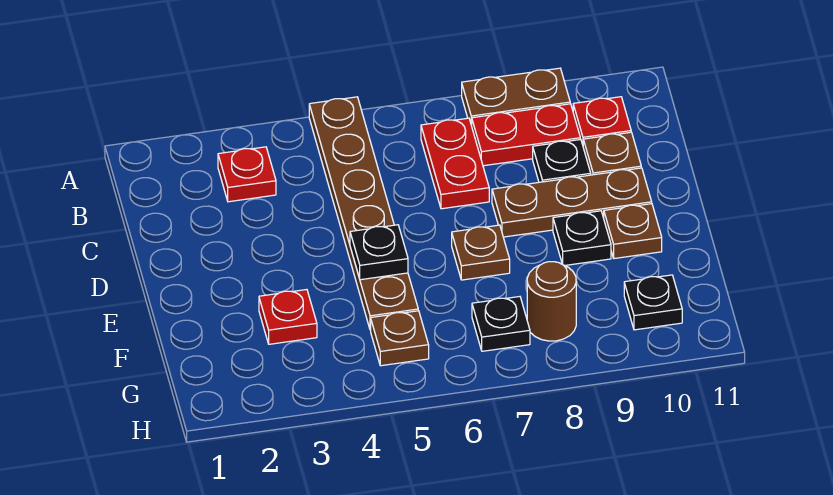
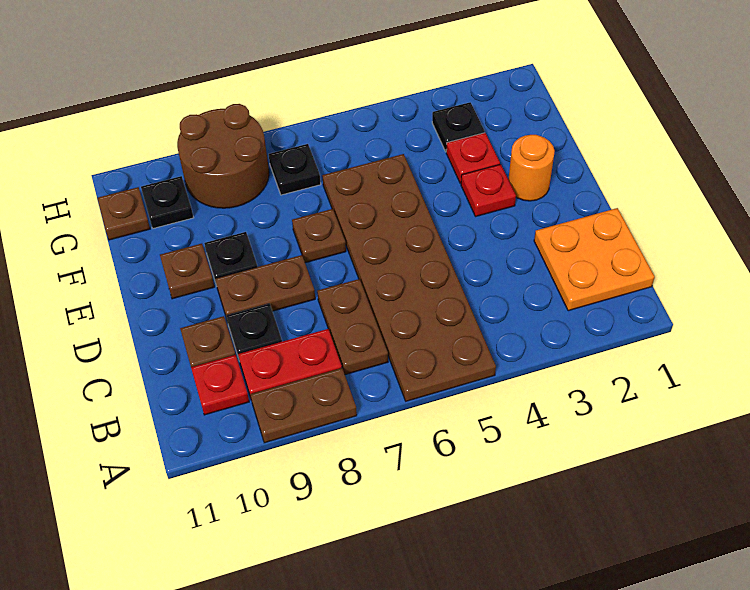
brown 1x6 plate [309,97,418,330] -> brown 2x6 plate [322,154,496,401]
none -> orange 2x2 plate [534,208,654,311]
red 1x1 plate [218,147,276,202] -> red 1x1 plate moved to [461,164,516,217]
red 1x2 plate [421,118,489,209] -> brown 1x2 plate [317,279,388,375]
brown 1x3 plate [492,168,652,237] -> brown 1x2 plate [215,255,315,319]
none -> orange 1x1 round brick [508,135,555,201]
black 1x1 plate [350,225,408,280] -> black 1x1 plate moved to [432,102,485,151]
brown 1x1 plate [371,311,429,366] -> brown 1x1 plate moved to [97,187,150,240]
brown 1x1 round brick [527,262,576,341] -> brown 2x2 round brick [177,104,269,208]

